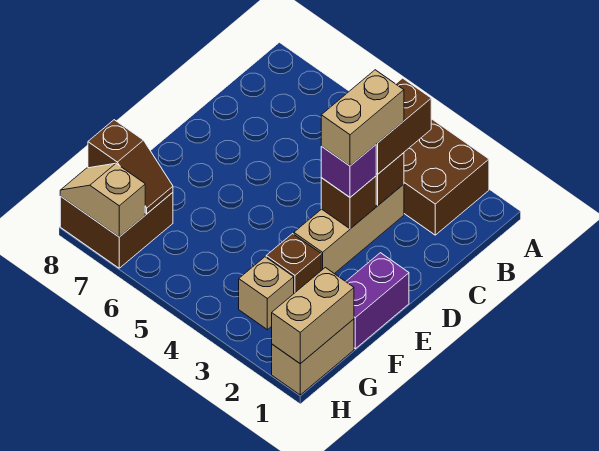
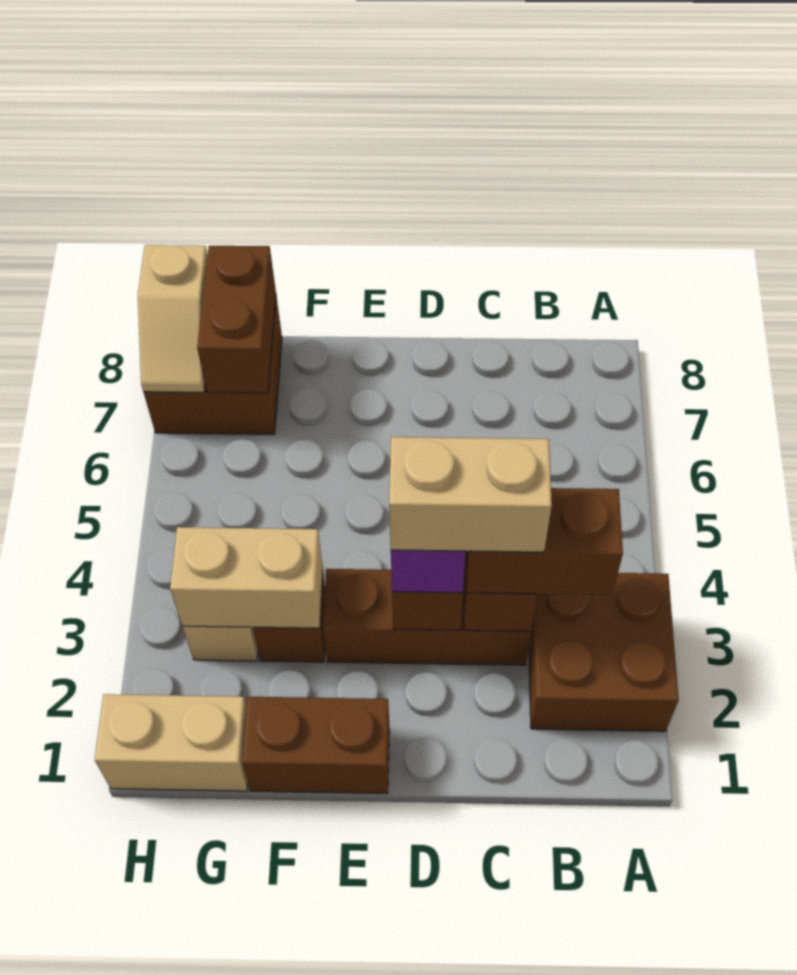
tan 1x3 brick [294,184,404,274] -> brown 1x3 brick [323,569,531,665]
purple 1x2 brick [346,253,409,349] -> brown 1x2 brick [242,697,390,793]
tan 1x2 brick [272,267,354,364] -> tan 1x2 brick moved to [170,527,323,628]
brown 1x2 slope [88,120,173,214] -> brown 1x2 brick [197,246,276,393]
tan 1x2 slope [60,163,145,237] -> tan 1x2 slope turned to [138,245,208,392]

